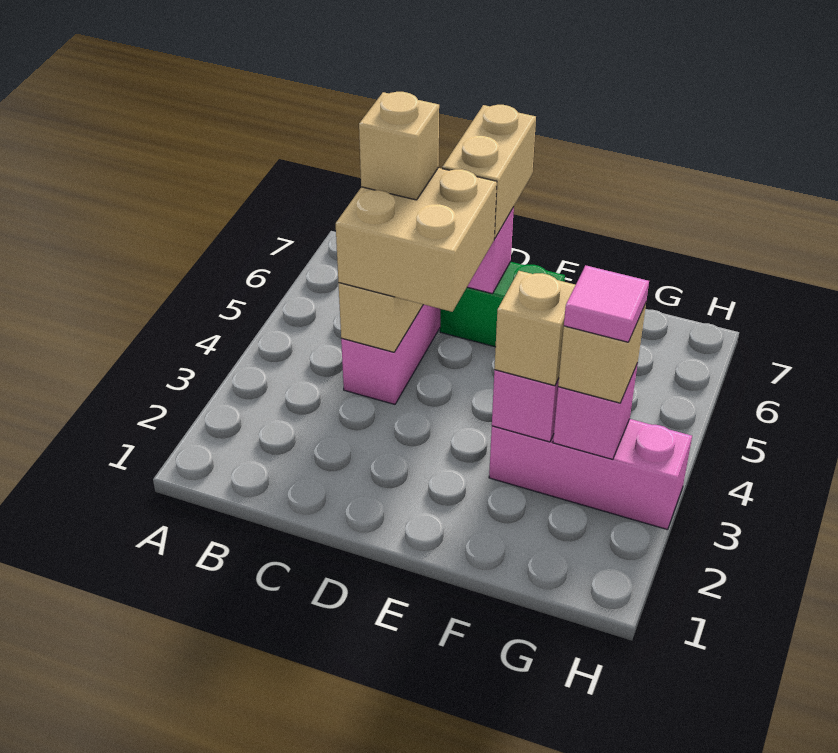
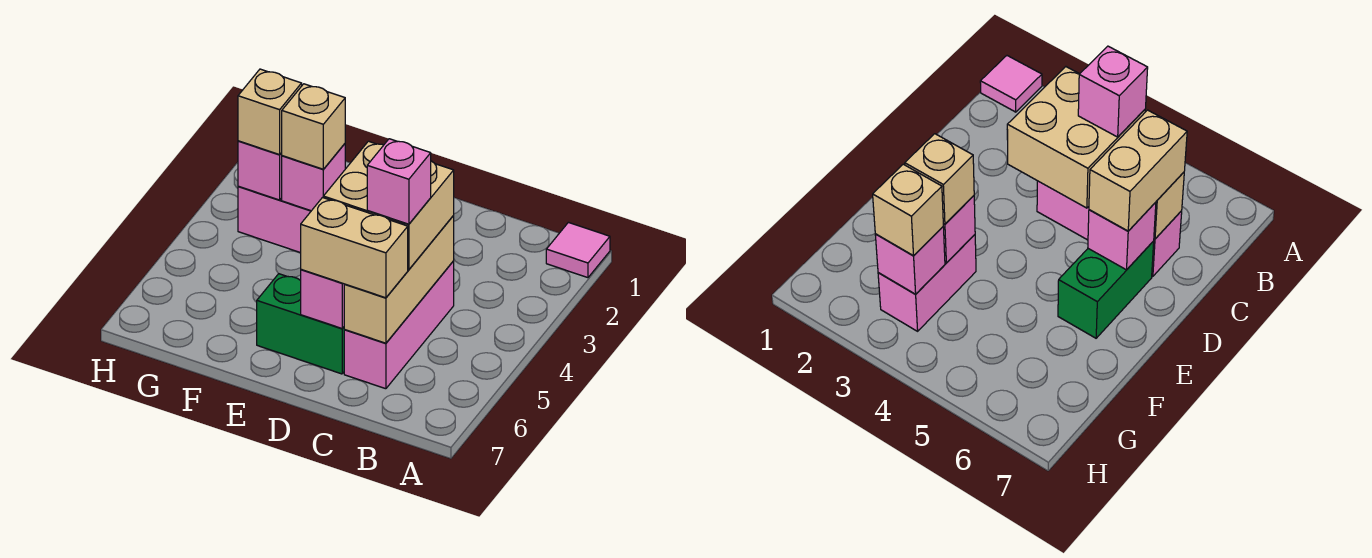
tan 1x1 brick [359,92,439,200] -> pink 1x1 brick [367,139,431,224]
tan 1x2 brick [442,105,536,238] -> tan 1x2 brick turned to [301,198,408,298]
pink 1x3 brick [489,419,692,530] -> pink 1x2 brick [238,186,311,253]
pink 1x1 tile [564,265,649,342] -> pink 1x1 tile moved to [546,222,610,278]

